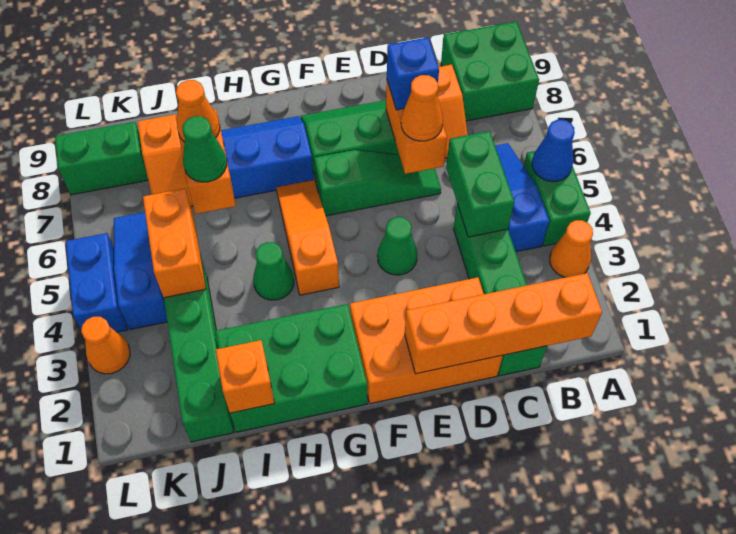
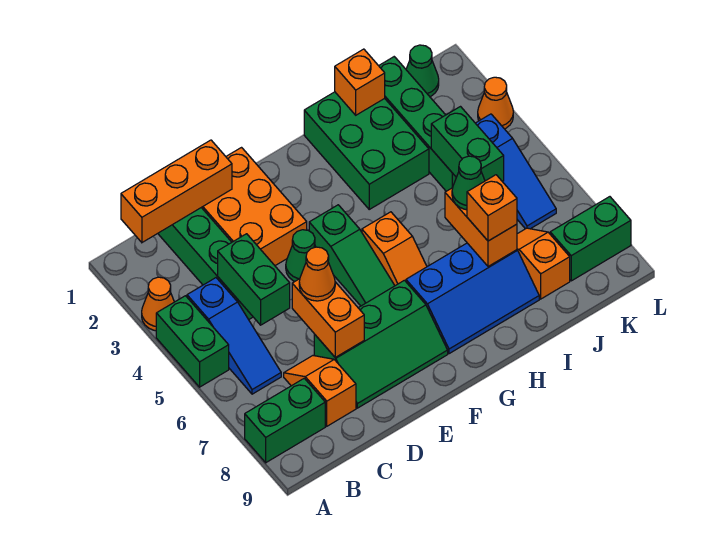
blue 1x1 cone [532,120,575,182] -> none
green 2x2 brick [441,21,539,121] -> green 1x2 brick [245,378,325,463]
orange 1x4 brick [405,273,602,374] -> orange 1x3 brick [121,140,232,242]
orange 2x3 brick [350,277,503,404] -> orange 2x3 brick turned to [201,148,307,266]
green 1x3 slope [314,150,441,216] -> green 1x3 slope turned to [309,205,395,306]
blue 1x1 brick [387,37,439,110] -> none
green 2x3 brick [216,304,367,432] -> green 2x3 brick turned to [304,92,429,209]
orange 1x3 slope [276,180,339,295] -> orange 1x2 slope [362,212,427,286]
green 1x1 cone [253,242,294,300] -> green 1x1 cone moved to [406,45,439,97]
orange 1x1 cone [176,80,220,142] -> orange 1x1 brick [467,175,517,241]
orange 1x2 brick [143,188,206,298] -> green 1x2 brick [431,107,504,182]
blue 1x2 brick [66,233,127,332] -> none

